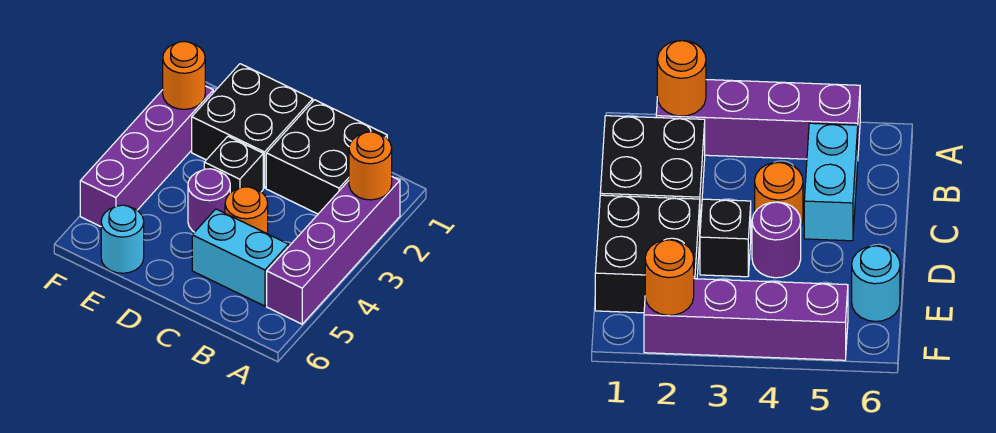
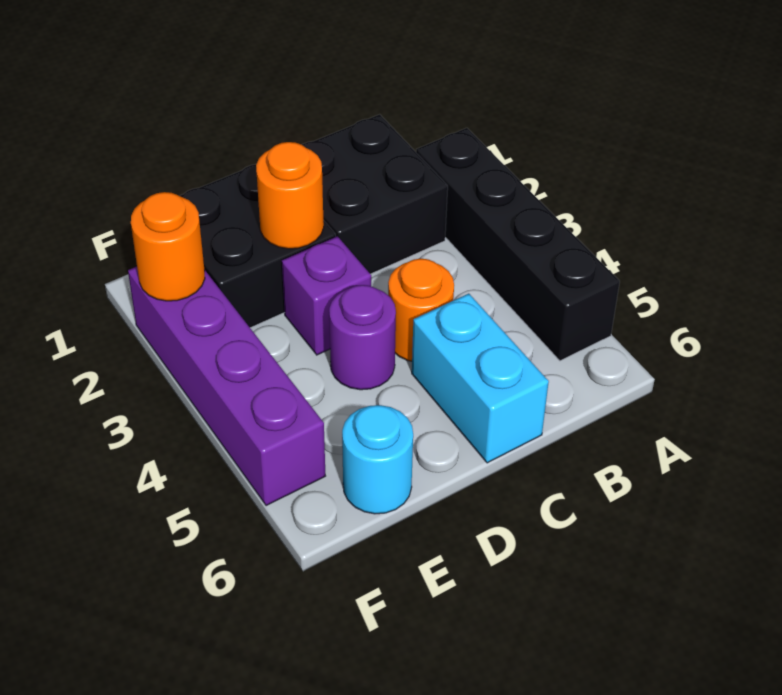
purple 1x4 brick [267,177,400,324] -> black 1x4 brick [416,128,620,361]
orange 1x1 round brick [349,132,392,200] -> orange 1x1 round brick moved to [256,142,324,249]
cyan 1x2 brick [192,209,289,306] -> cyan 1x2 brick turned to [412,294,549,463]
black 1x1 brick [204,136,263,193] -> purple 1x1 brick [282,236,371,355]

